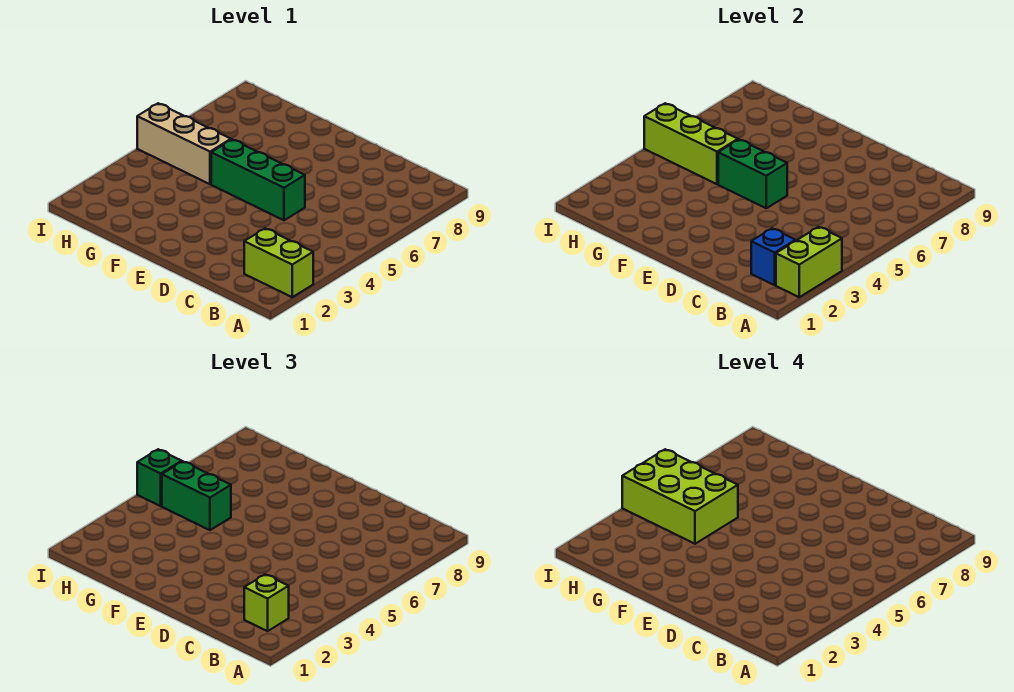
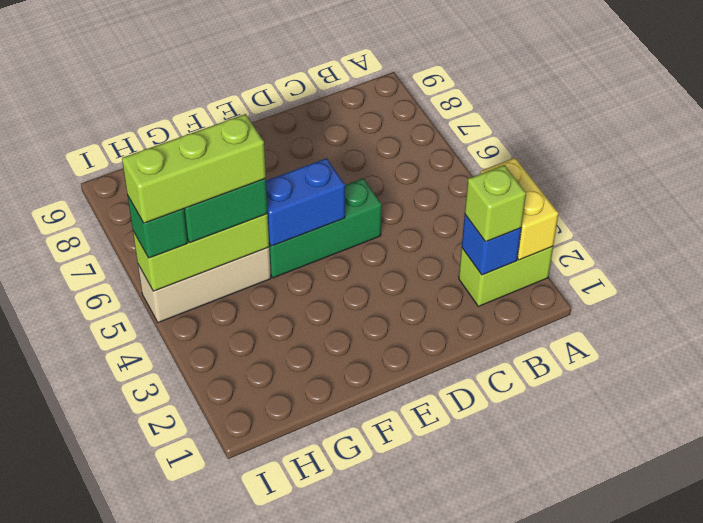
lime 1x2 brick [776,227,842,297] -> yellow 1x2 brick [480,158,559,260]
green 1x2 brick [718,140,787,208] -> blue 1x2 brick [266,158,345,246]
lime 2x3 brick [622,449,738,544] -> lime 1x3 brick [122,114,266,223]

